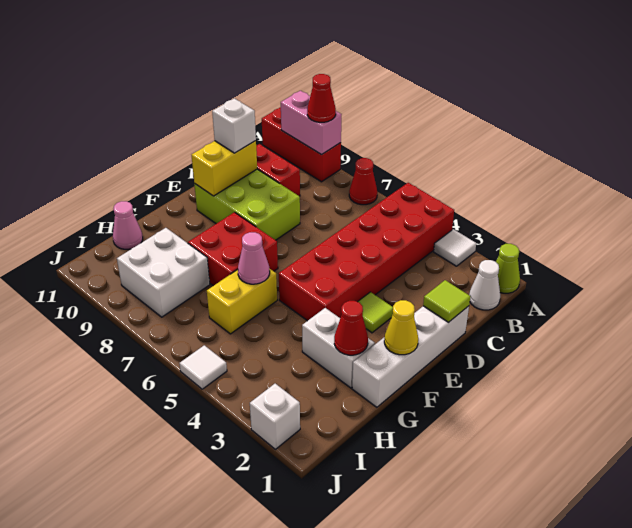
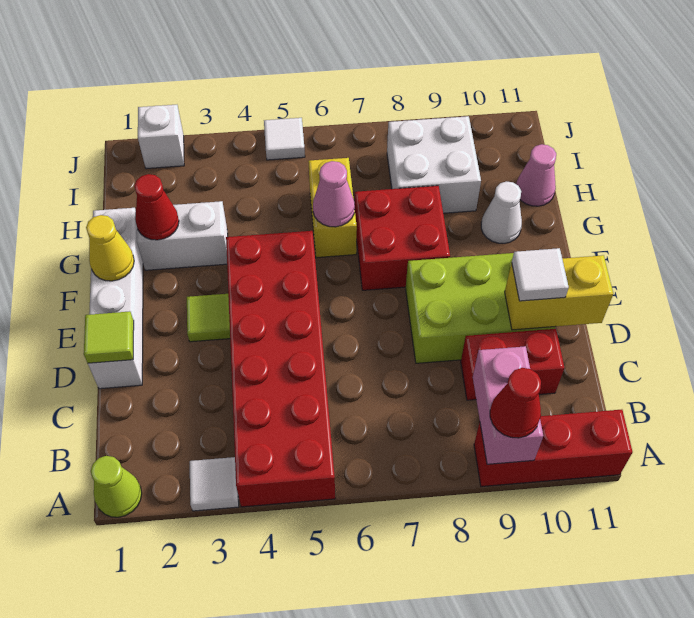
red 1x1 cone [349,158,377,205] -> none
pink 1x2 brick [281,91,342,155] -> pink 1x2 brick turned to [473,346,543,464]
white 1x1 cone [469,260,500,310] -> white 1x1 cone moved to [481,181,522,243]
yellow 1x2 brick [192,141,257,196] -> yellow 1x2 brick turned to [505,255,613,330]
white 1x1 brick [212,98,256,153] -> white 1x1 tile [512,248,569,301]

